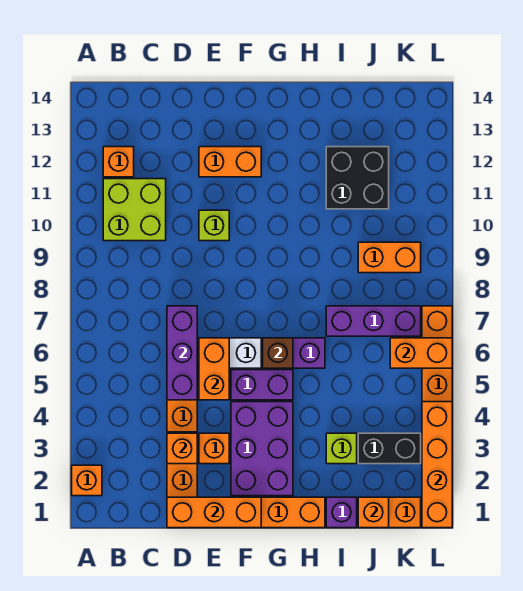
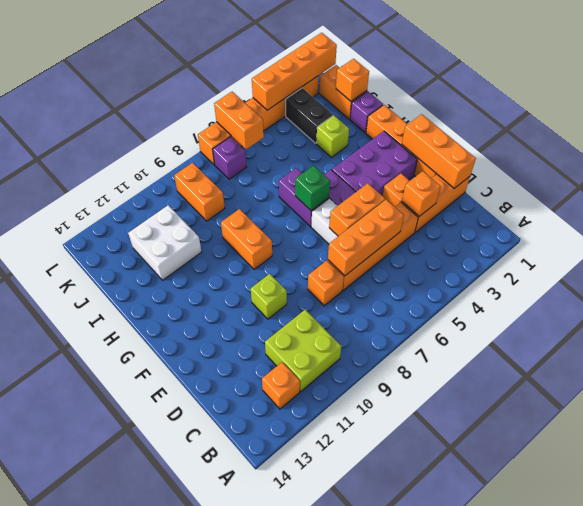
orange 1x1 brick [72,465,102,496] -> orange 1x1 brick moved to [308,261,344,306]
purple 1x3 brick [167,306,197,400] -> orange 1x3 brick [328,200,404,276]
orange 1x2 brick [199,147,261,177] -> orange 1x2 brick moved to [221,209,272,270]
brown 1x1 brick [263,338,293,368] -> green 1x1 brick [295,166,330,211]
purple 1x3 brick [326,306,421,336] -> purple 1x1 brick [213,137,246,179]
black 2x2 brick [326,147,389,209] -> white 2x2 brick [128,205,202,280]

